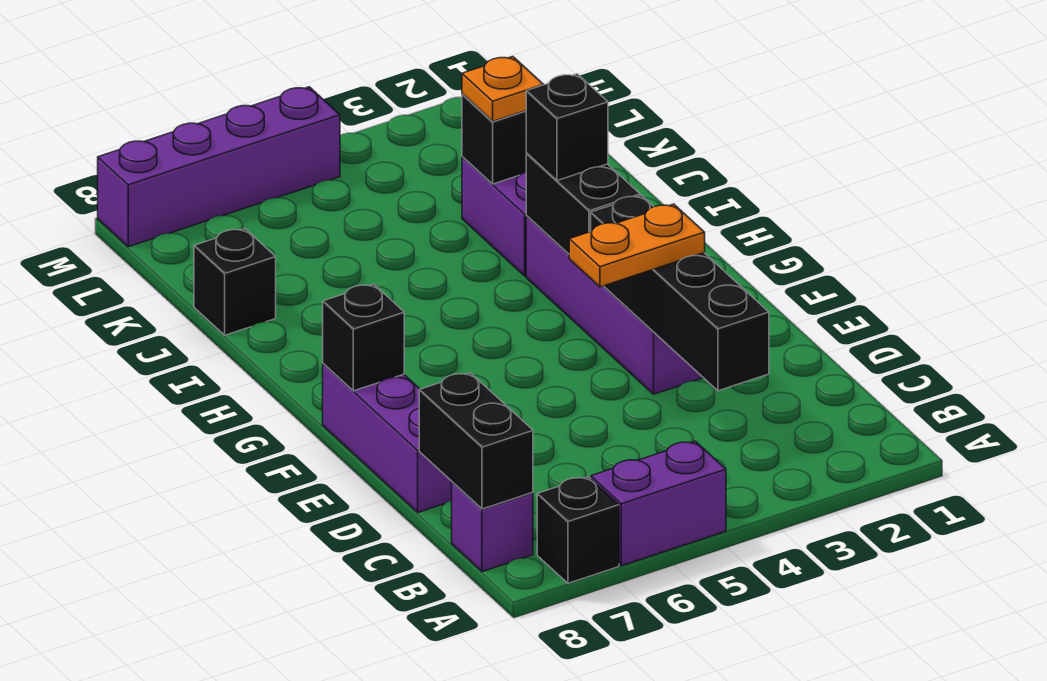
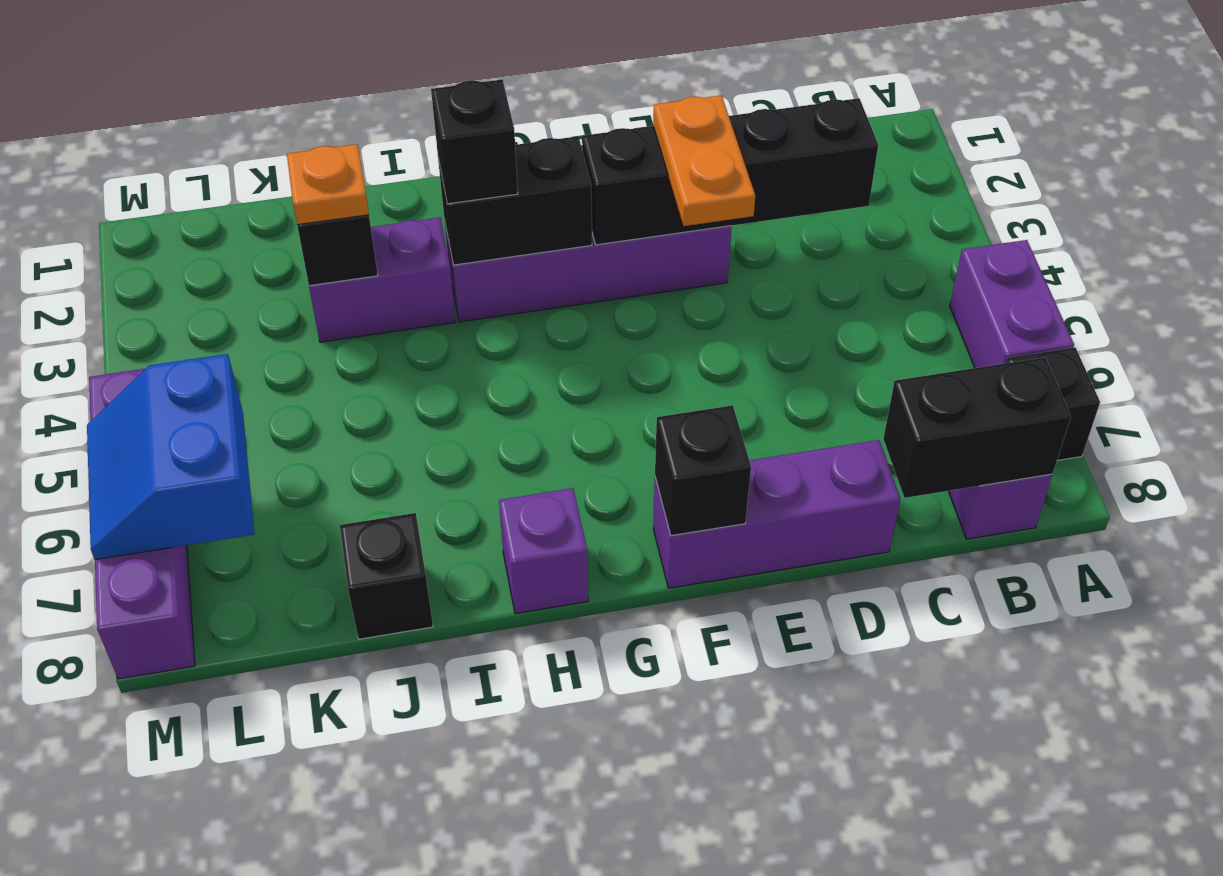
none -> purple 1x1 brick [499,488,588,614]
none -> blue 2x2 slope [87,354,254,560]

